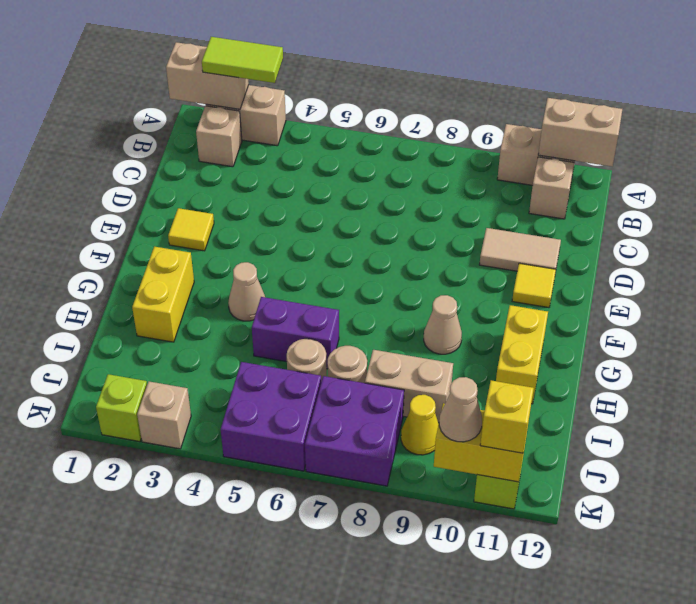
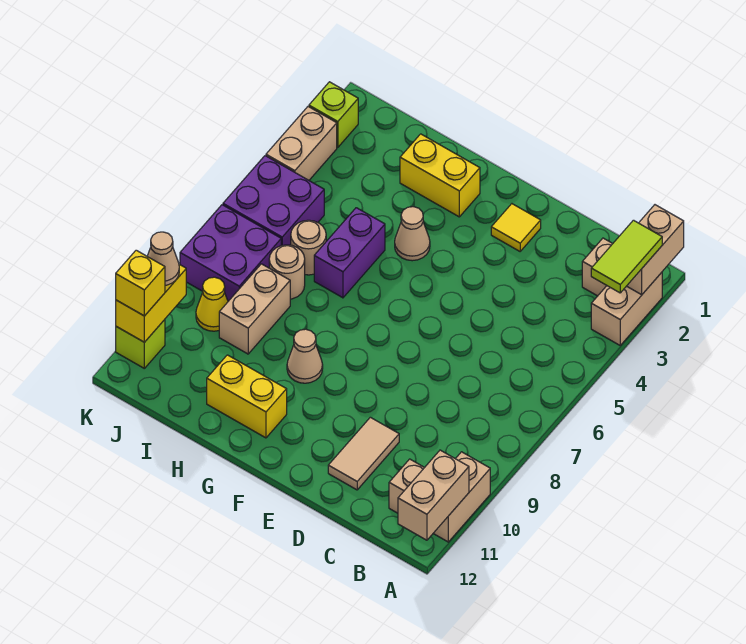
yellow 1x1 tile [512,263,556,308] -> none
tan 1x1 brick [137,381,191,449] -> tan 1x2 brick [266,107,337,180]

